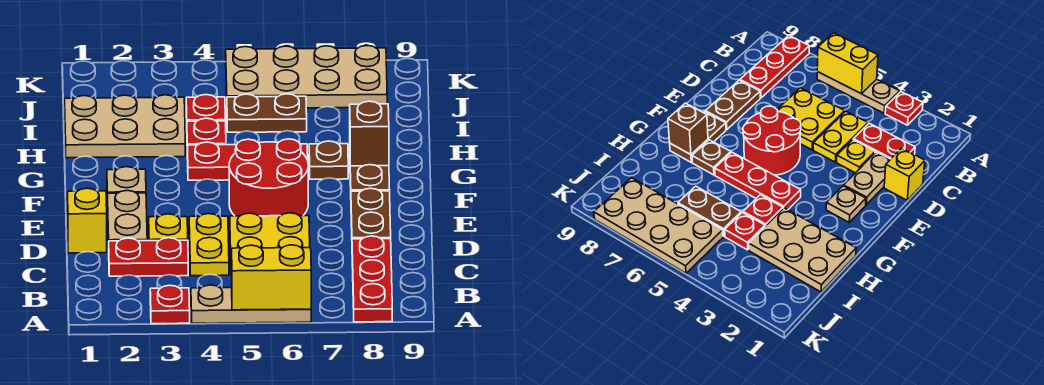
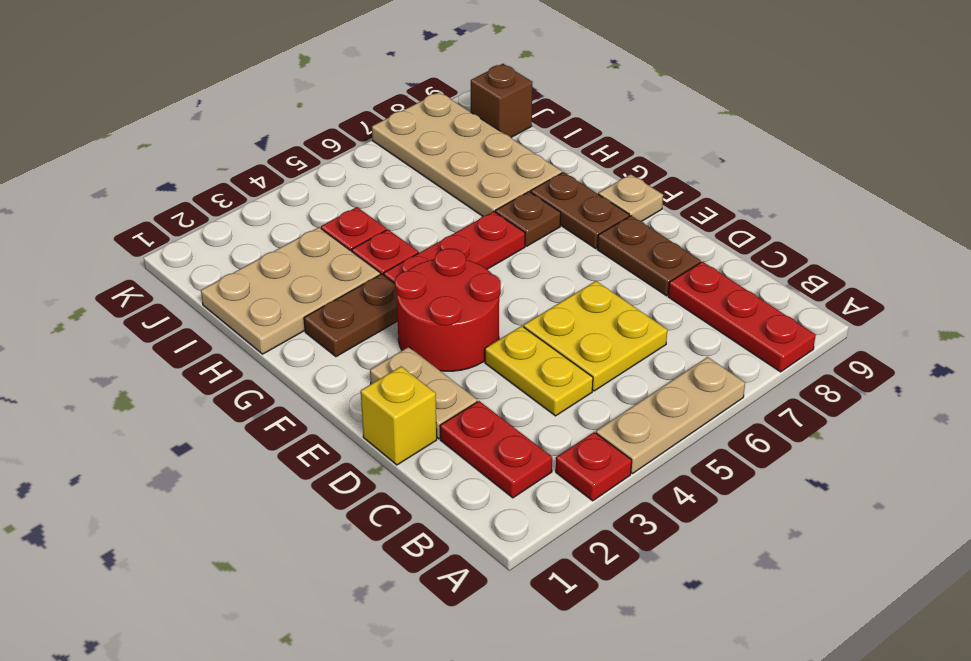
yellow 1x2 brick [232,245,311,310] -> none
red 1x2 plate [109,238,188,276] -> red 1x2 plate turned to [440,401,552,498]
yellow 1x1 plate [149,214,188,241] -> none
red 2x2 round brick [229,139,308,216] -> red 2x2 round brick moved to [395,248,501,371]
tan 1x1 plate [107,167,146,193] -> tan 1x1 plate moved to [599,174,663,221]
brown 1x1 brick [350,101,389,166] -> brown 1x1 brick moved to [471,64,533,137]
brown 1x2 plate [227,94,307,132] -> brown 1x2 plate moved to [304,274,398,357]
tan 2x4 plate [226,46,387,108] -> tan 2x4 plate turned to [372,92,562,216]

